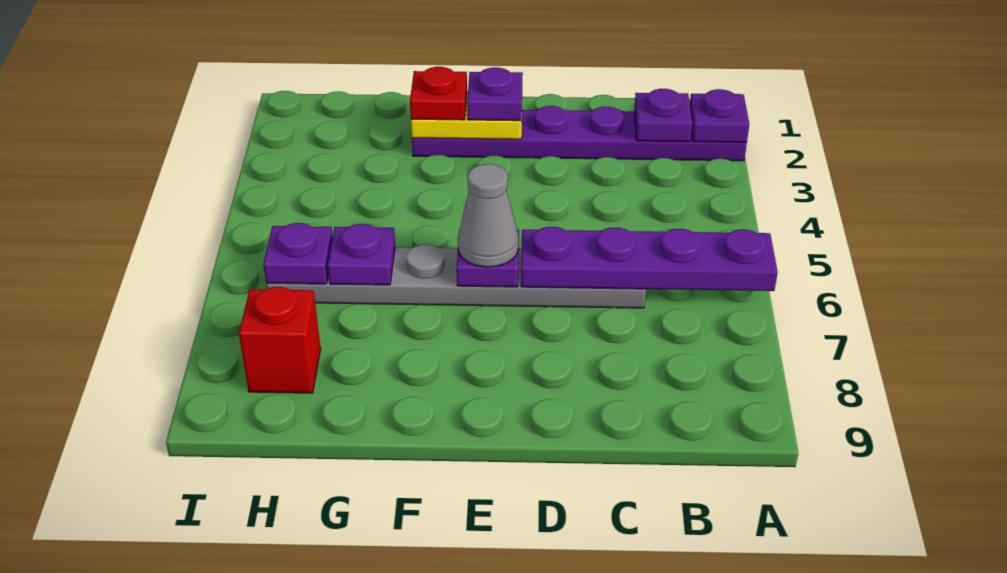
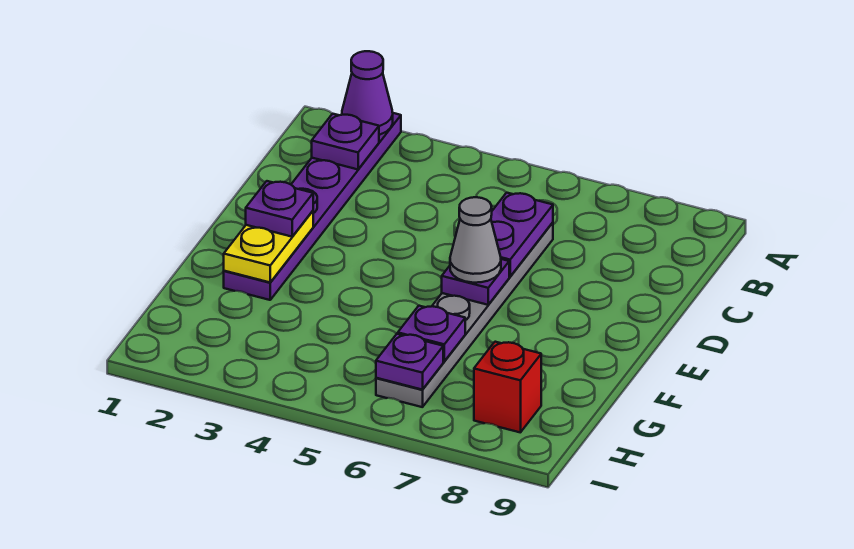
purple 1x1 plate [690,89,749,142] -> purple 1x1 cone [342,51,393,135]
purple 1x4 plate [521,227,778,291] -> purple 1x2 plate [491,193,553,277]
red 1x1 plate [410,67,467,120] -> none

